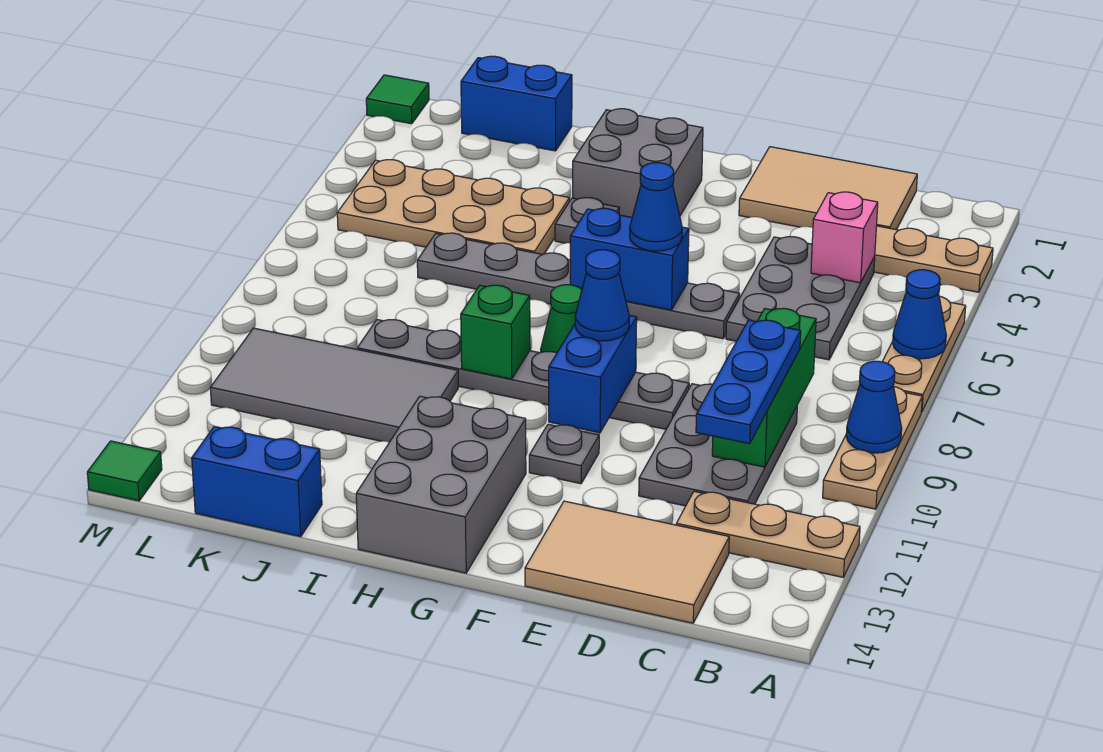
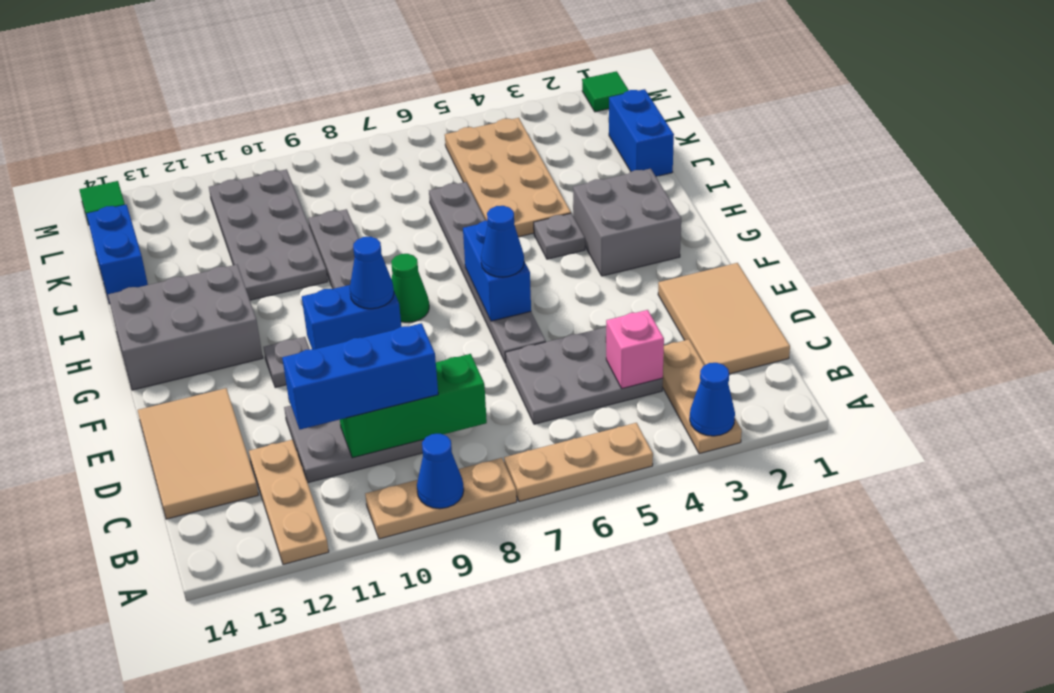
blue 1x1 cone [893,270,946,359] -> blue 1x1 cone moved to [690,363,735,436]
blue 1x3 plate [696,320,801,444] -> blue 1x3 brick [282,323,438,429]
green 1x1 brick [461,285,530,379] -> none
grey 2x4 tile [210,328,458,442] -> grey 2x4 plate [209,169,328,300]

